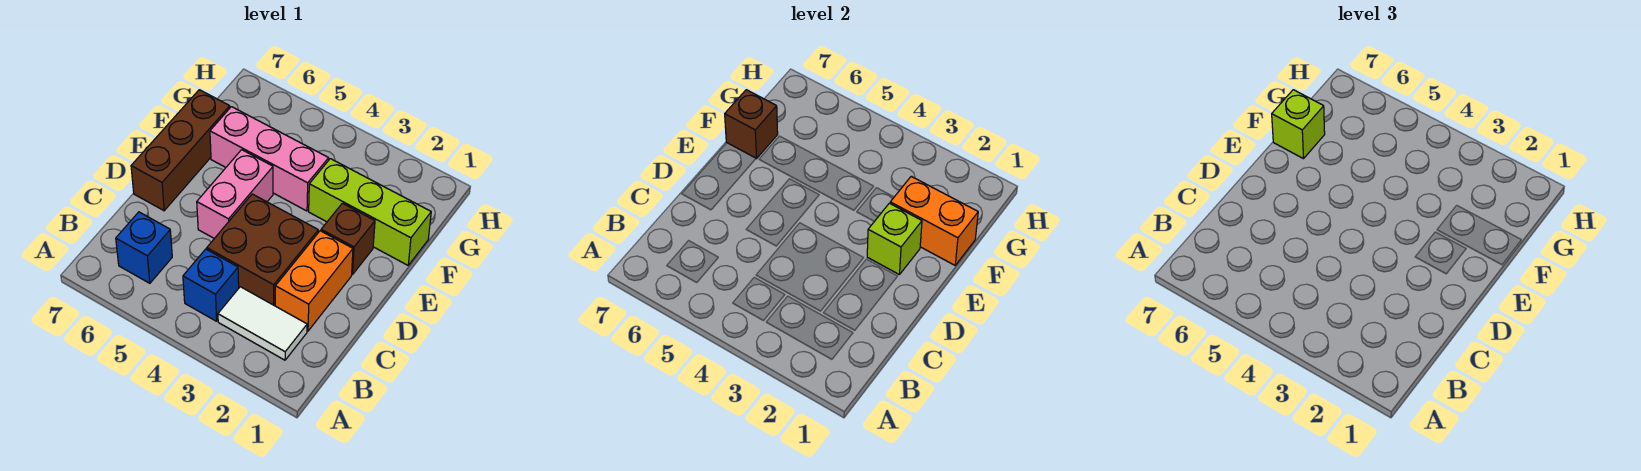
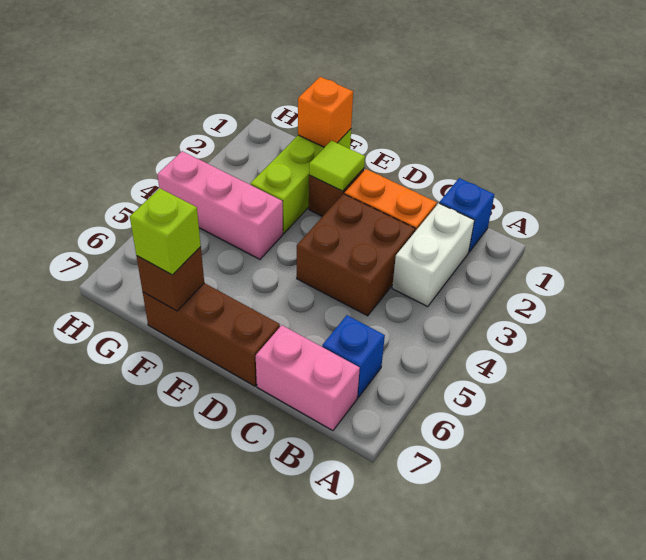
white 1x2 tile [218,287,307,360] -> white 1x2 brick [392,203,474,307]
blue 1x1 brick [183,249,239,321] -> blue 1x1 brick moved to [439,178,494,252]
pink 1x2 brick [197,150,273,238] -> pink 1x2 brick moved to [256,325,360,431]
lime 1x1 brick [867,203,922,275] -> lime 1x1 tile [309,141,365,191]
orange 1x2 brick [890,176,978,265] -> orange 1x1 brick [298,77,353,147]
pink 1x3 brick [210,107,329,211] -> pink 1x3 brick turned to [157,151,283,259]

